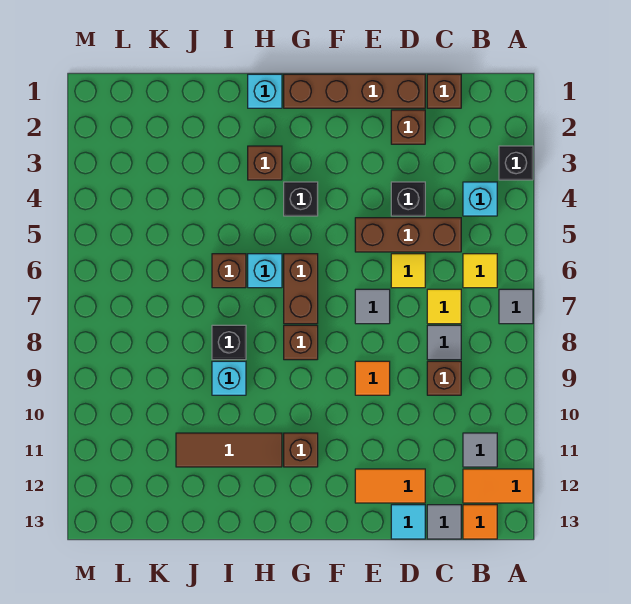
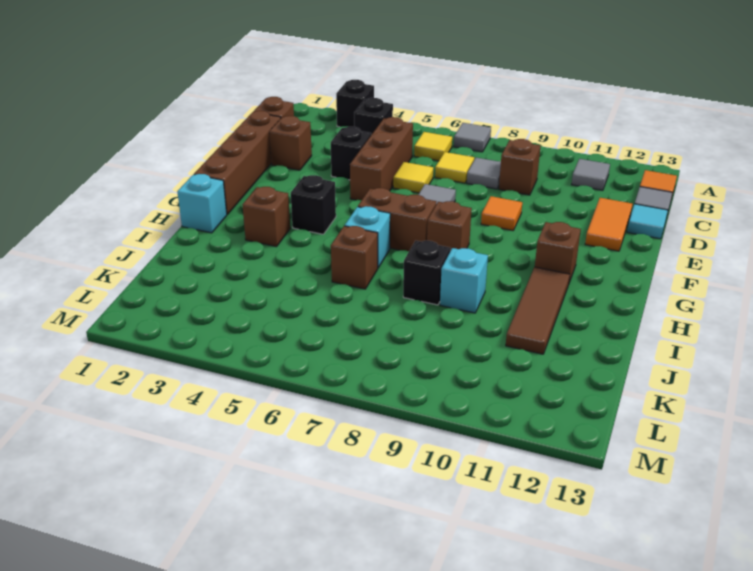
orange 1x2 tile [463,469,533,503] -> none
cyan 1x1 brick [463,182,497,216] -> black 1x1 brick [354,98,393,135]

